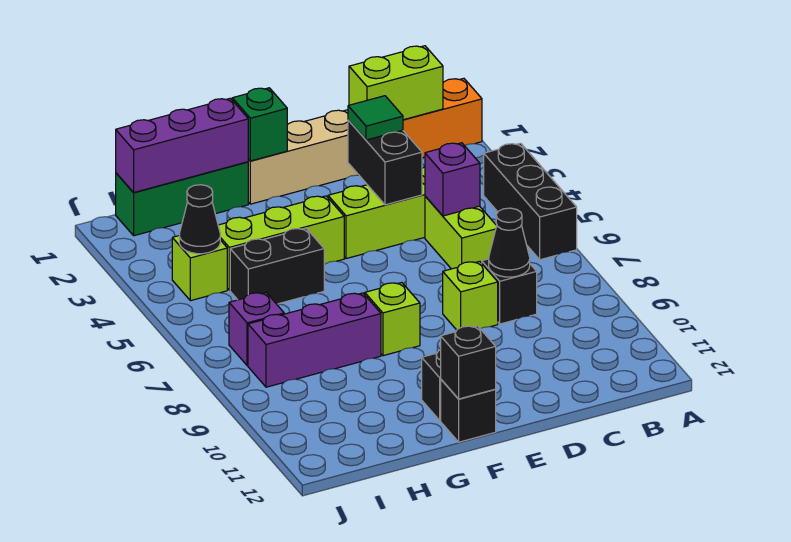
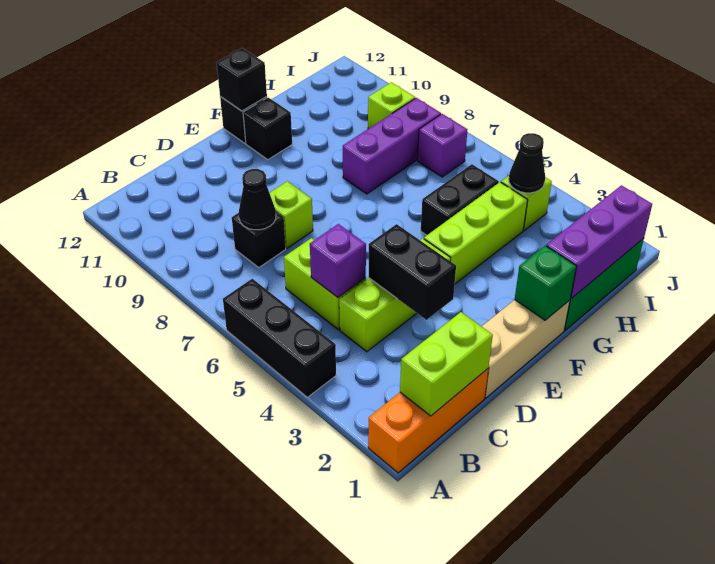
green 1x1 tile [348,96,403,140] -> none
lime 1x1 brick [364,283,420,356] -> lime 1x1 brick moved to [368,82,415,129]

